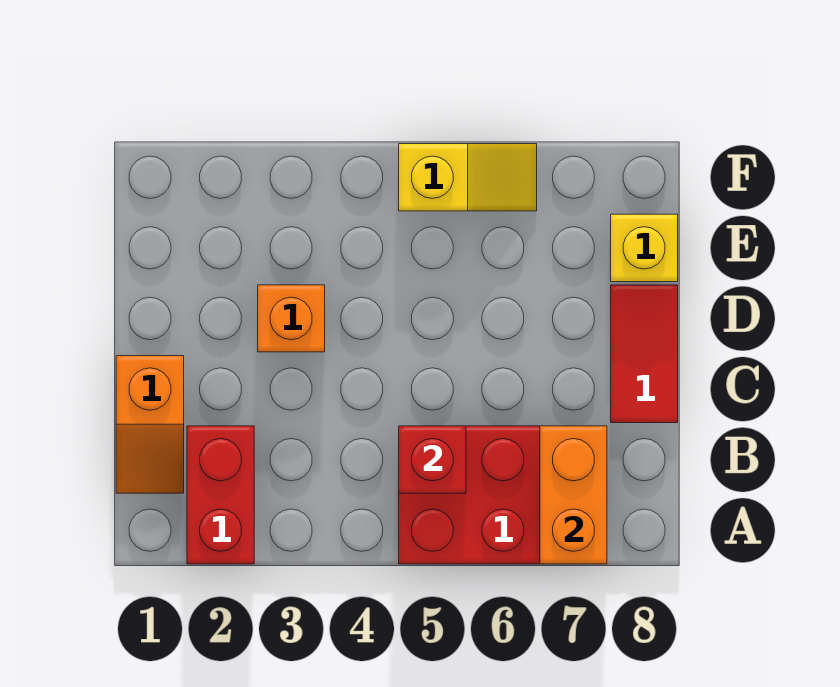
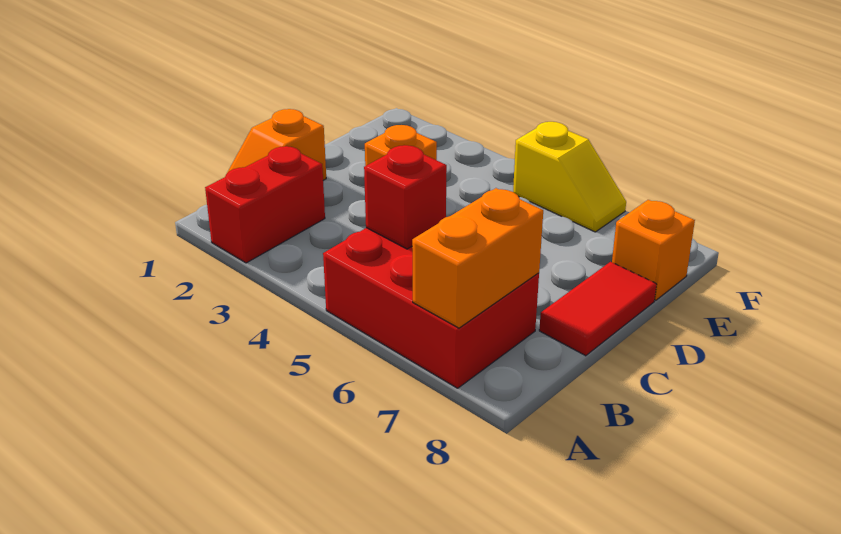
yellow 1x1 brick [611,214,678,282] -> orange 1x1 brick [612,200,695,301]

